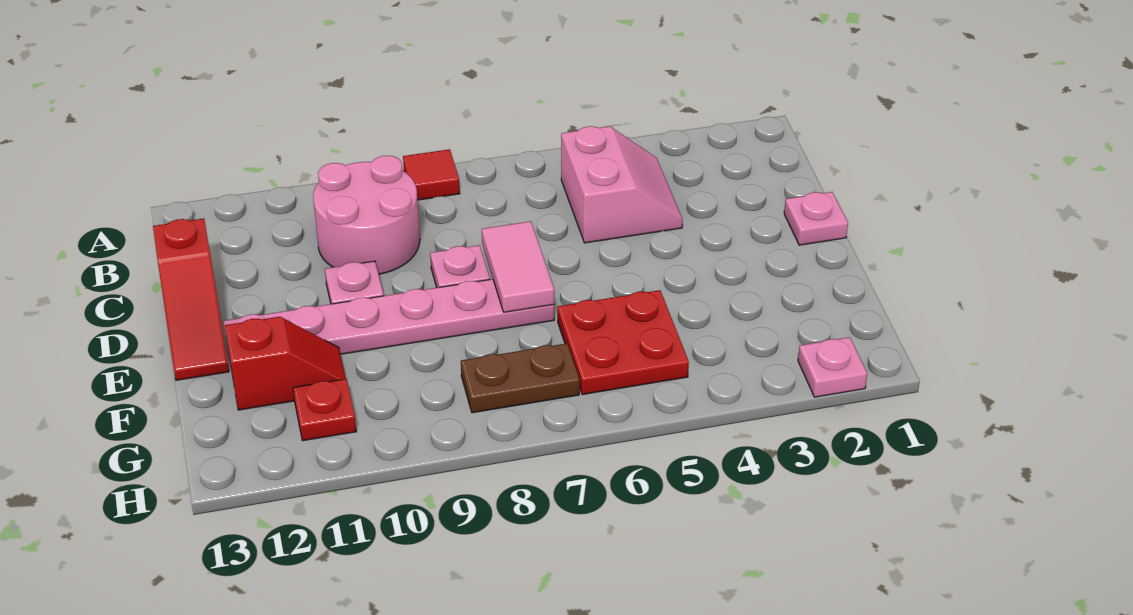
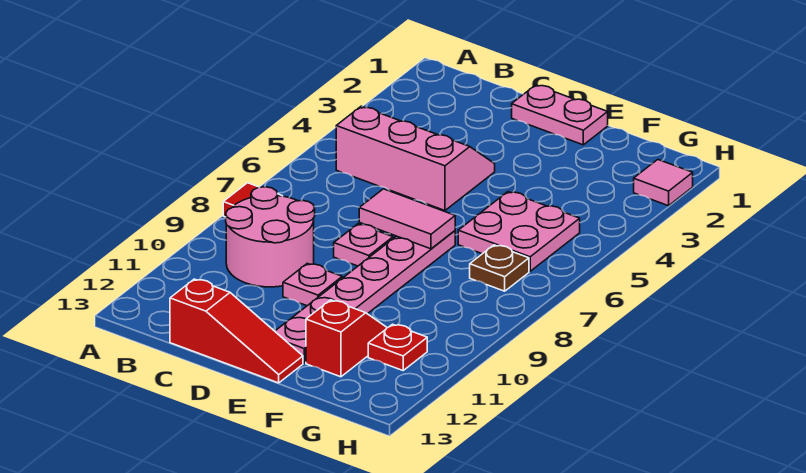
pink 2x2 slope [561,126,683,243] -> pink 2x3 slope [336,106,495,211]
pink 1x1 plate [784,192,848,245] -> pink 1x2 plate [512,85,608,145]
red 2x2 plate [557,290,689,395] -> pink 2x2 plate [458,192,580,271]
brown 1x2 plate [461,343,580,413] -> brown 1x1 plate [470,245,529,291]
pink 1x1 plate [798,337,867,397] -> pink 1x1 tile [634,160,693,206]

